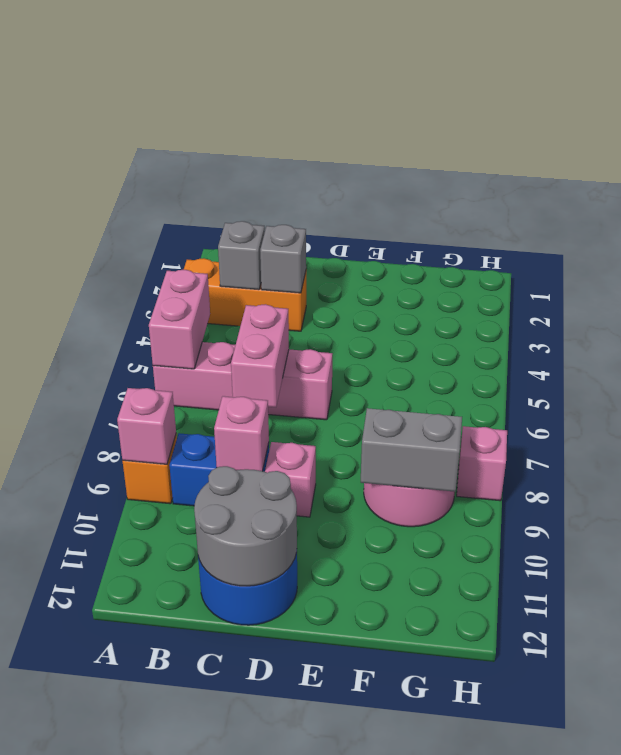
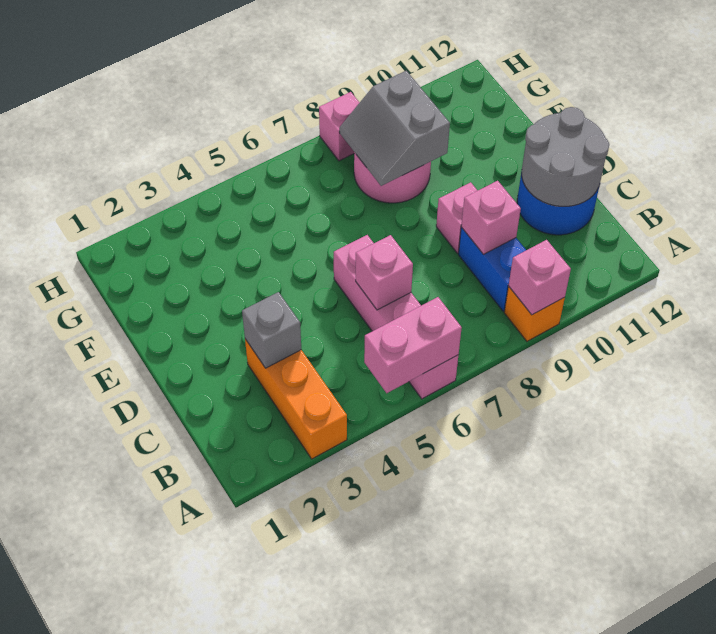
grey 1x1 brick [218,221,265,290] -> none
pink 1x2 brick [231,304,289,407] -> pink 1x1 brick [356,235,413,310]

